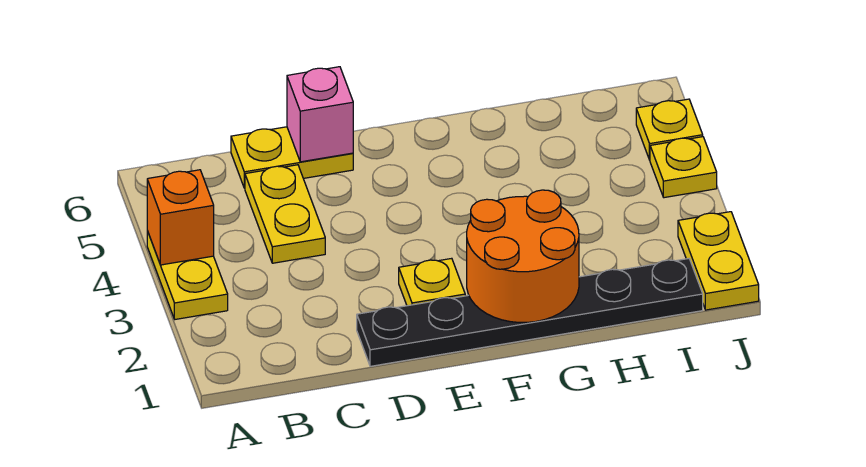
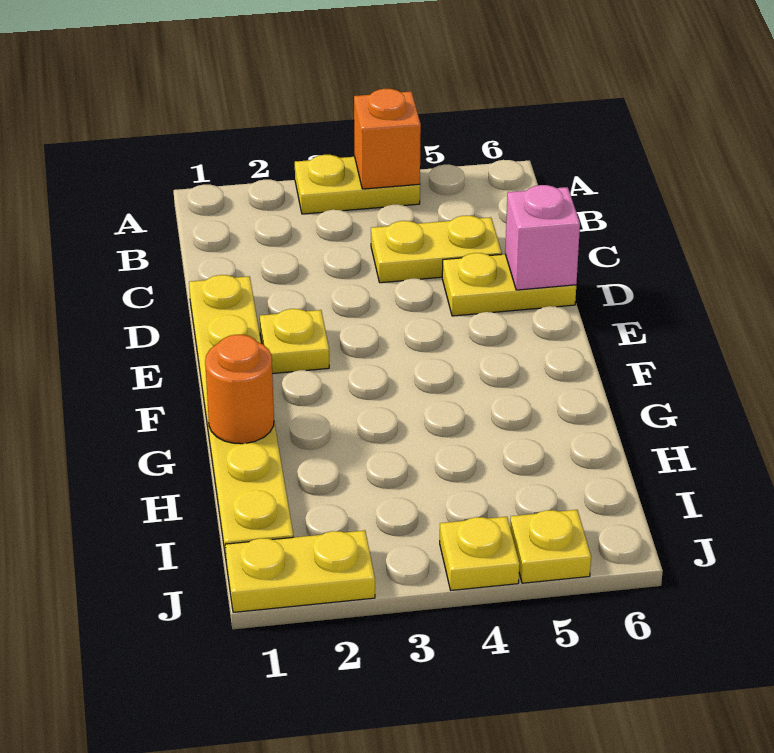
yellow 1x2 plate [231,127,353,188] -> yellow 1x2 plate turned to [442,253,576,316]
black 1x6 plate [357,259,703,366] -> yellow 1x6 plate [189,275,293,558]
orange 2x2 round brick [467,190,579,322] -> orange 1x1 round brick [205,335,274,444]

